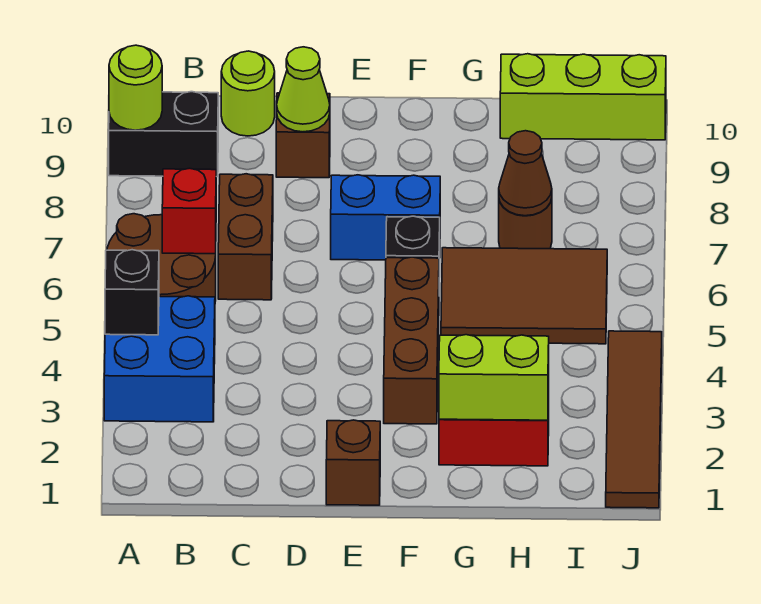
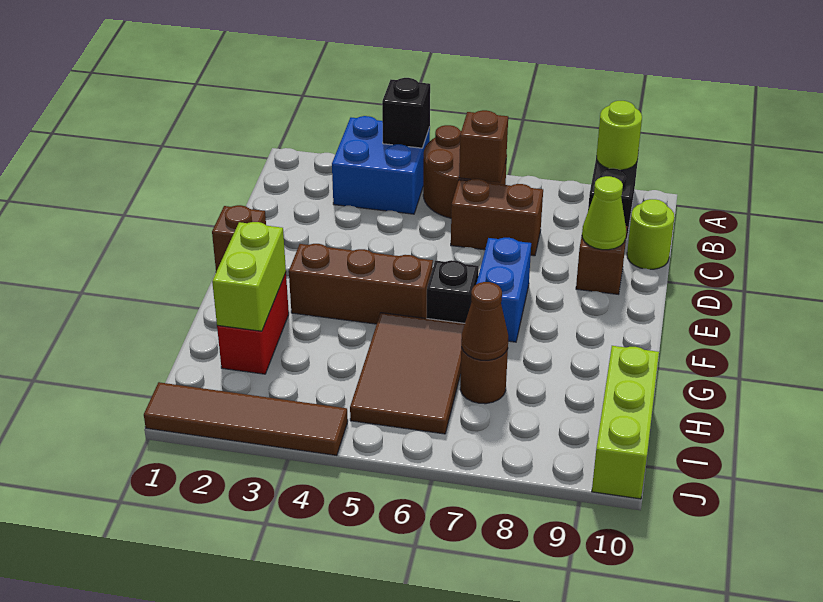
red 1x1 brick [162,168,216,254] -> brown 1x1 brick [459,110,508,183]

